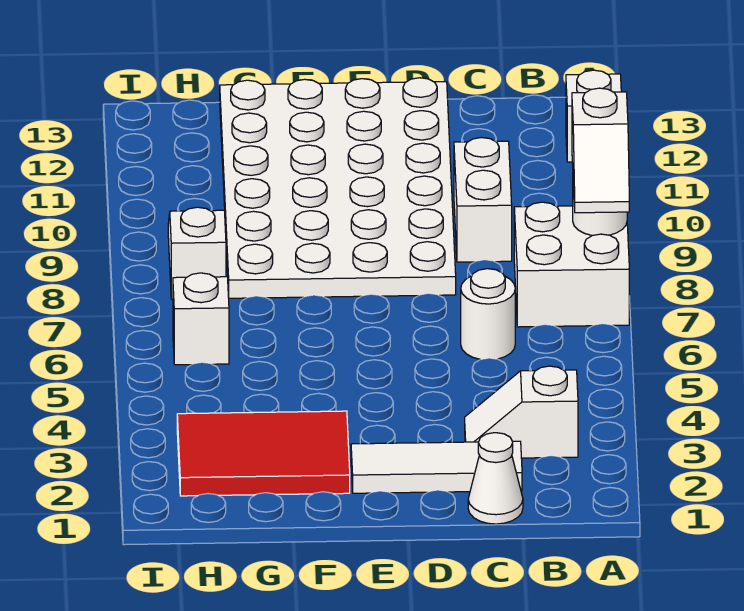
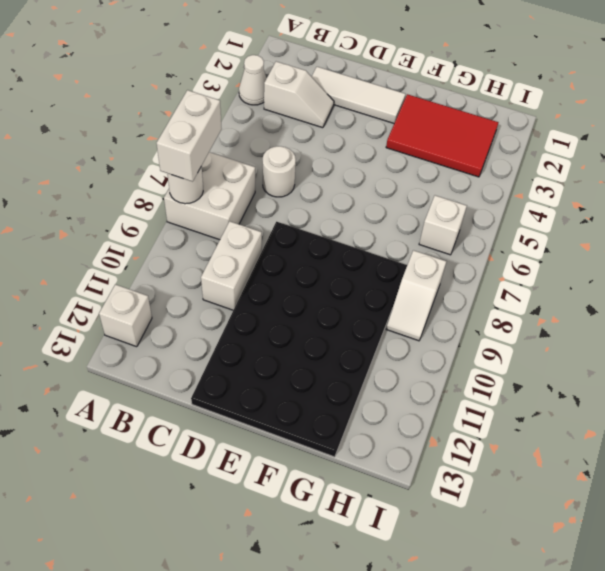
white 1x2 slope [572,88,629,213] -> white 1x2 brick [157,90,222,181]
white 1x1 cone [468,433,523,524] -> white 1x1 cone moved to [239,55,267,105]
white 4x6 plate [220,78,456,298] -> black 4x6 plate [191,222,407,457]

